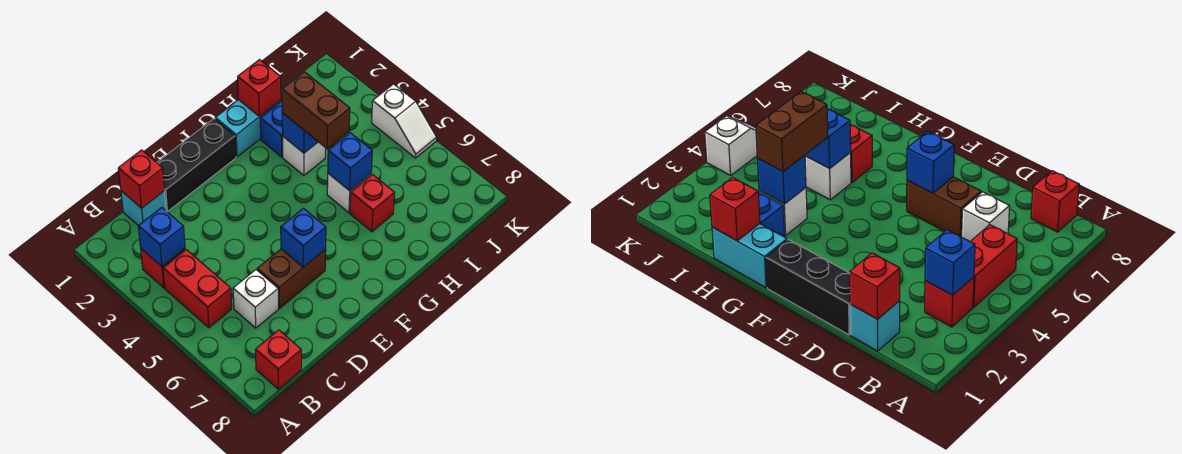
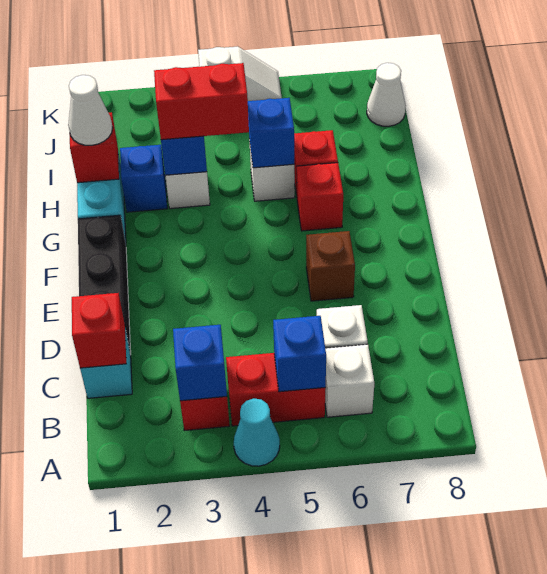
none -> cyan 1x1 cone [234,398,280,466]
none -> white 1x1 brick [325,344,374,417]
red 1x1 brick [255,330,301,389] -> red 1x1 brick moved to [297,163,343,231]
brown 1x2 brick [257,249,326,308] -> brown 1x1 brick [306,231,355,301]
blue 1x1 brick [281,208,326,267] -> blue 1x1 brick moved to [273,316,326,392]
none -> white 1x1 cone [68,75,113,145]
brown 1x2 brick [282,72,350,149] -> red 1x2 brick [154,63,249,140]
none -> white 1x1 cone [367,63,406,126]

